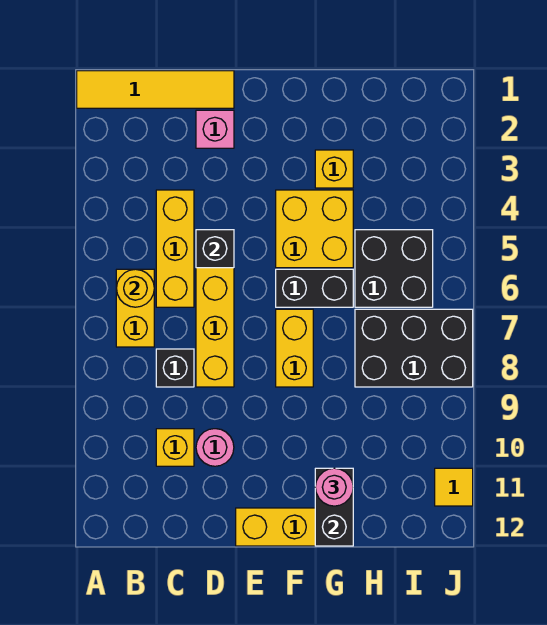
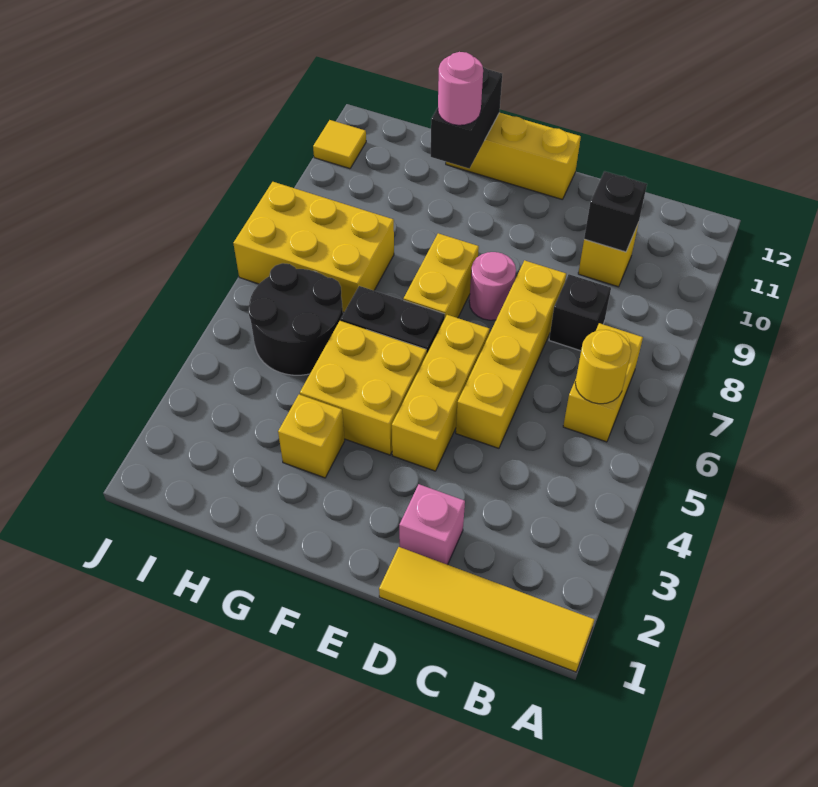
yellow 1x3 brick [156,190,194,307] -> yellow 1x3 brick moved to [392,315,490,471]
black 1x1 brick [196,230,234,268] -> black 1x1 brick moved to [584,171,647,252]
pink 1x1 round brick [196,429,234,466] -> pink 1x1 round brick moved to [469,252,516,320]
black 2x2 brick [355,230,433,307] -> black 2x2 round brick [248,263,343,375]
black 2x3 brick [355,309,473,387] -> yellow 2x3 brick [233,182,394,312]

